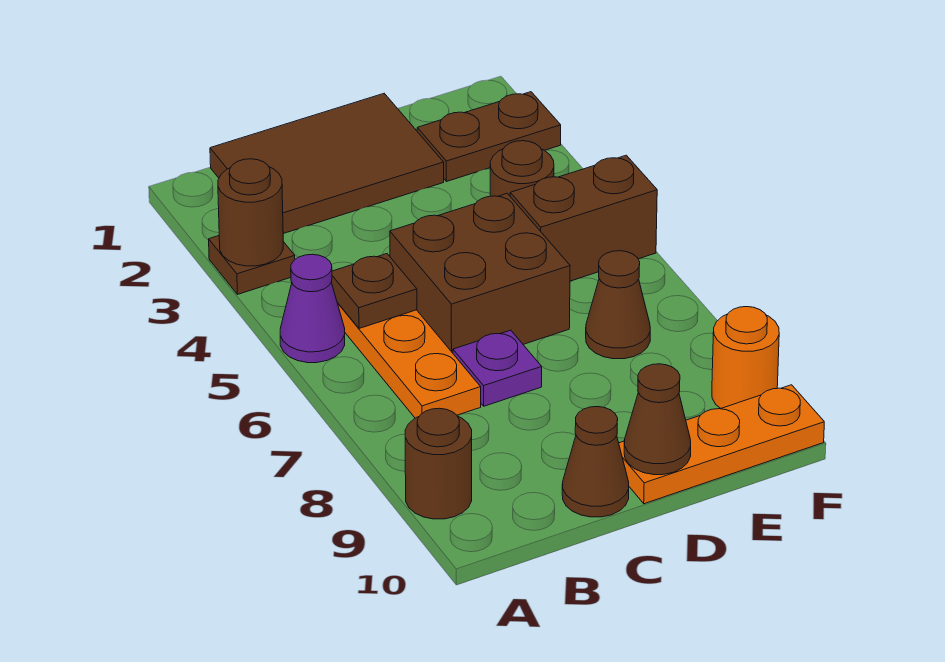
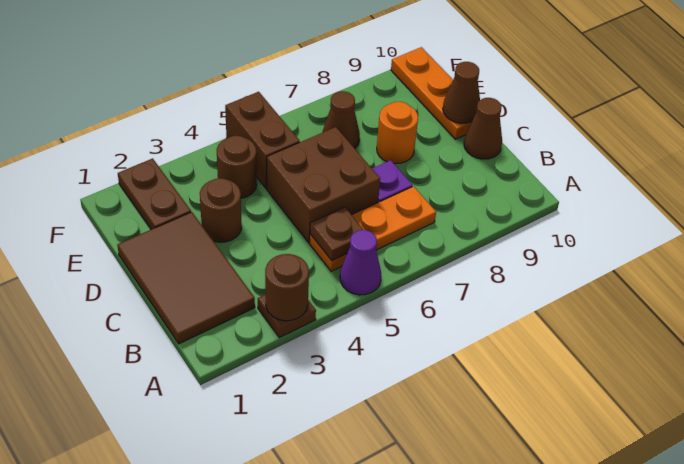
brown 1x1 round brick [405,408,472,519] -> brown 1x1 round brick moved to [200,178,242,242]
orange 1x1 round brick [712,307,779,408] -> orange 1x1 round brick moved to [377,102,418,163]

